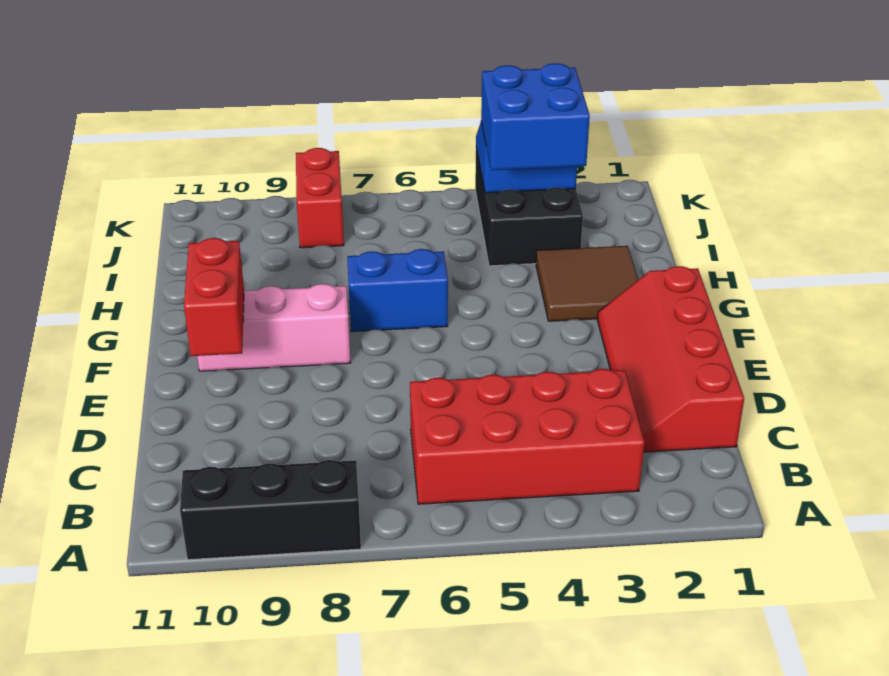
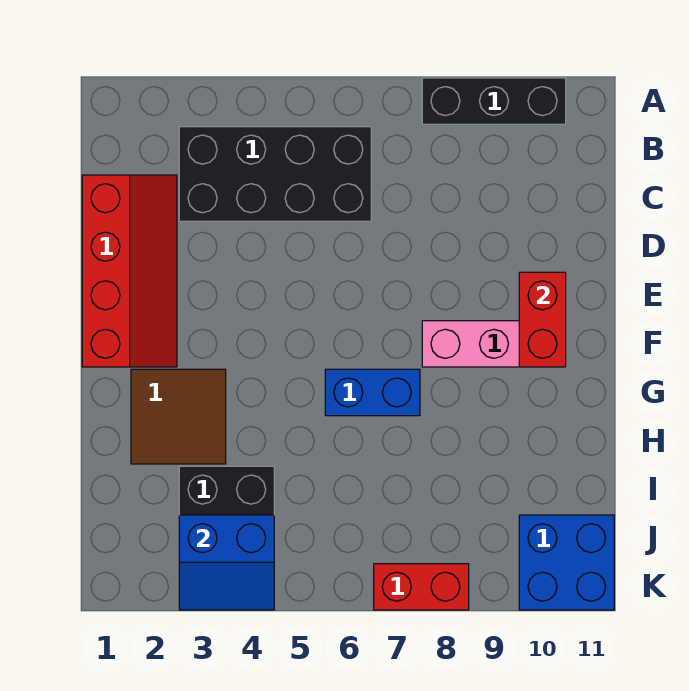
red 2x4 brick [410,369,644,504] -> black 2x4 brick [179,127,371,221]
blue 2x2 brick [481,63,590,170] -> blue 2x2 brick moved to [519,515,614,610]
red 1x2 brick [296,148,344,248] -> red 1x2 brick turned to [374,564,469,610]

